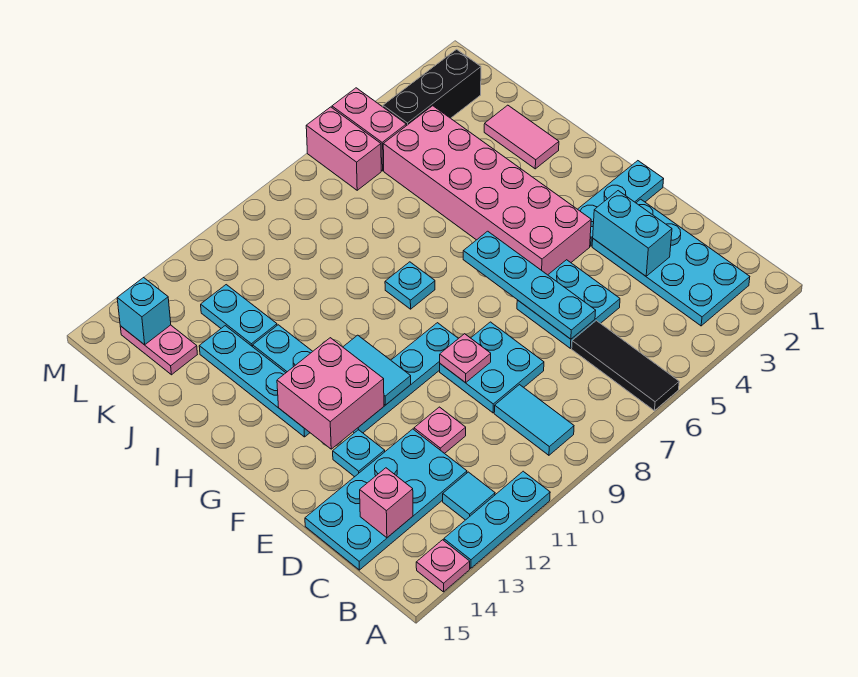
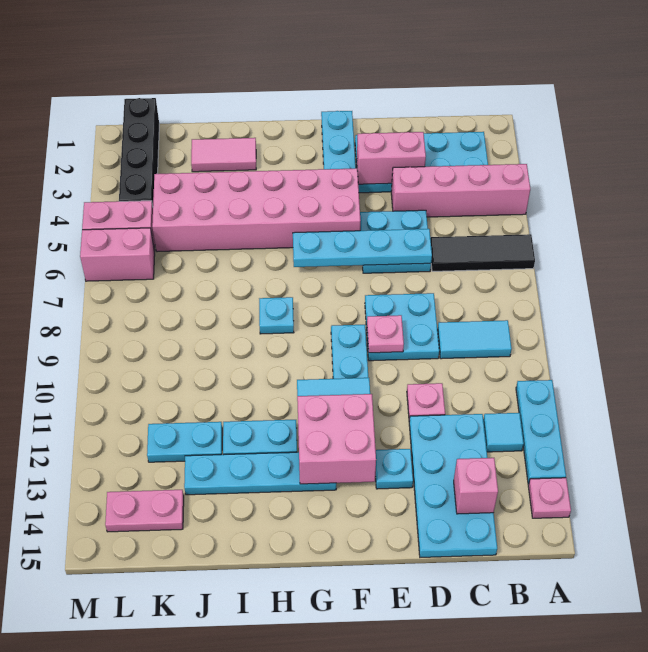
none -> pink 1x4 brick [391,164,530,217]
cyan 1x2 brick [593,191,672,276] -> pink 1x2 brick [357,132,426,184]
black 1x3 brick [383,49,481,126] -> black 1x4 brick [119,98,159,205]
cyan 1x1 brick [117,277,171,345] -> none

